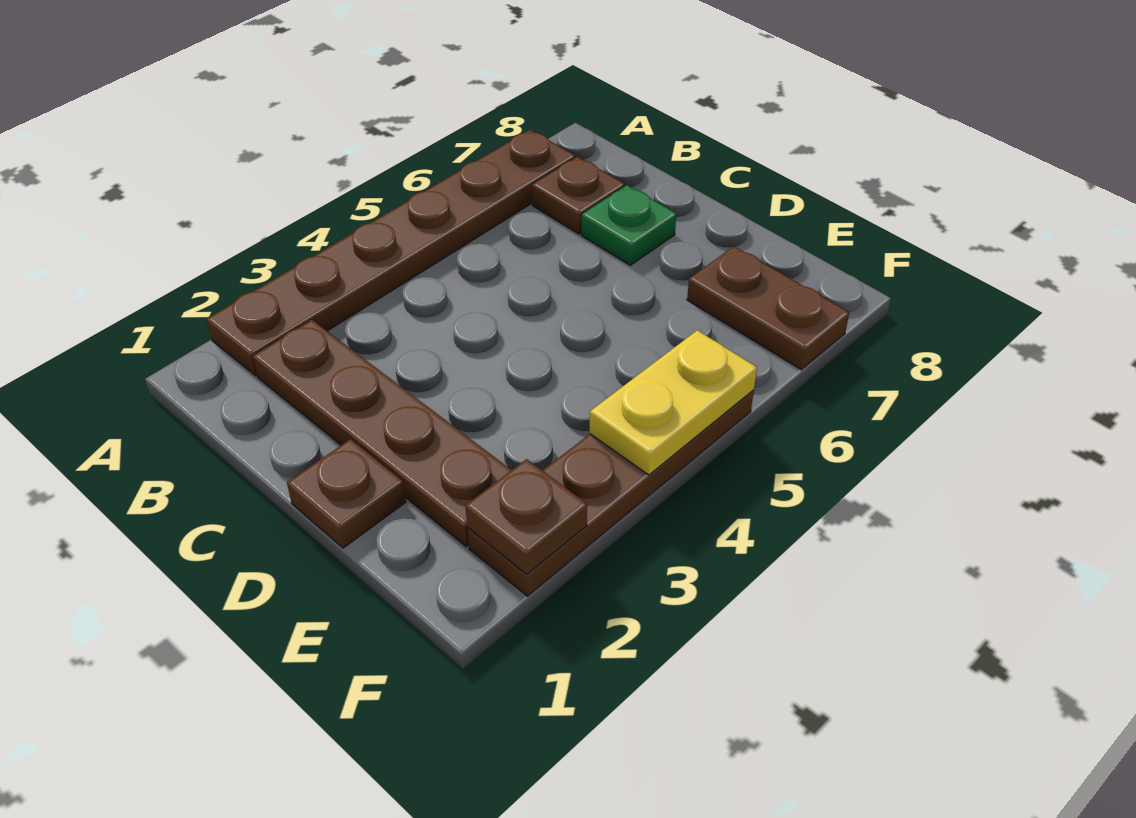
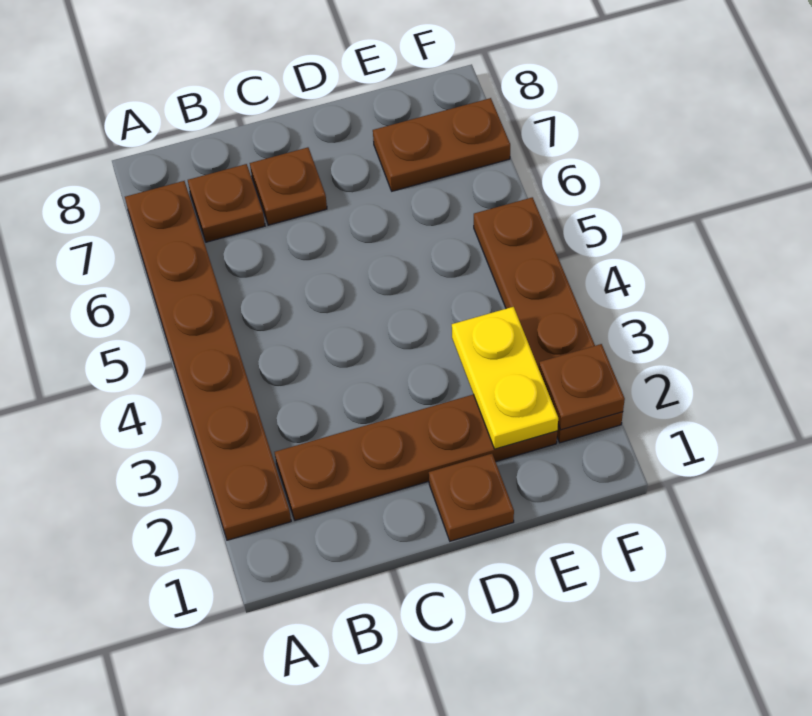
green 1x1 plate [581,185,676,265] -> brown 1x1 plate [250,147,327,225]
yellow 1x2 plate [590,330,757,475] -> yellow 1x2 plate moved to [452,307,558,449]

